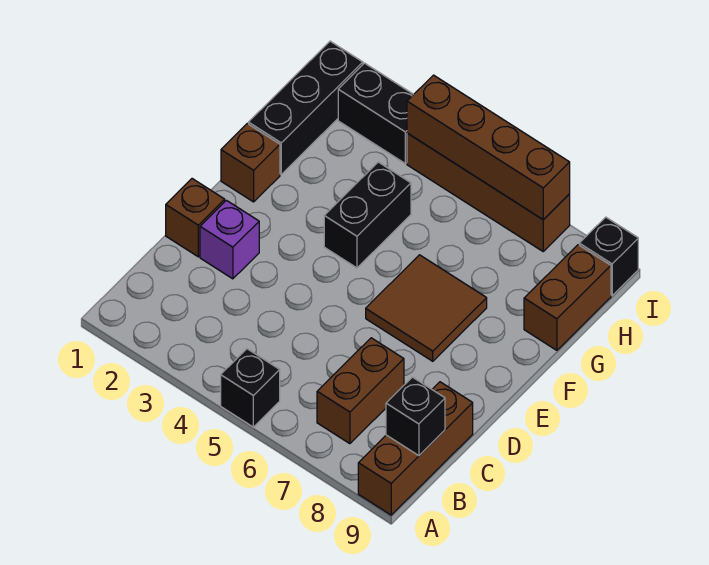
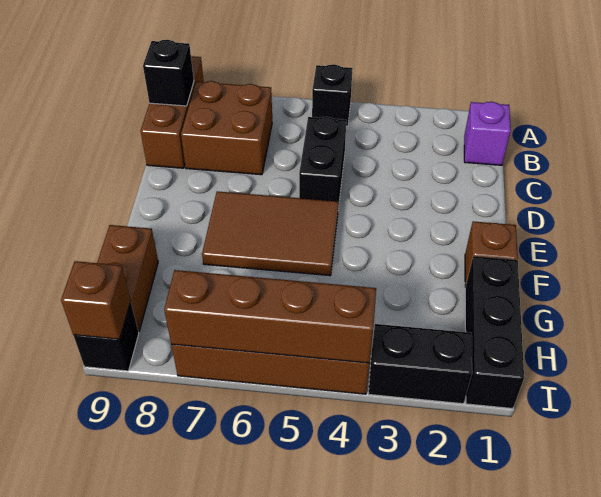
brown 1x2 brick [317,338,404,444] -> brown 2x2 brick [181,81,272,175]
brown 1x1 brick [166,179,225,257] -> brown 1x1 brick moved to [61,261,131,339]
purple 1x1 brick [200,200,259,279] -> purple 1x1 brick moved to [464,102,511,165]
brown 2x2 tile [366,255,487,361] -> brown 2x3 tile [202,191,339,276]
black 1x2 brick [324,162,411,268] -> black 1x2 brick moved to [299,117,346,208]

